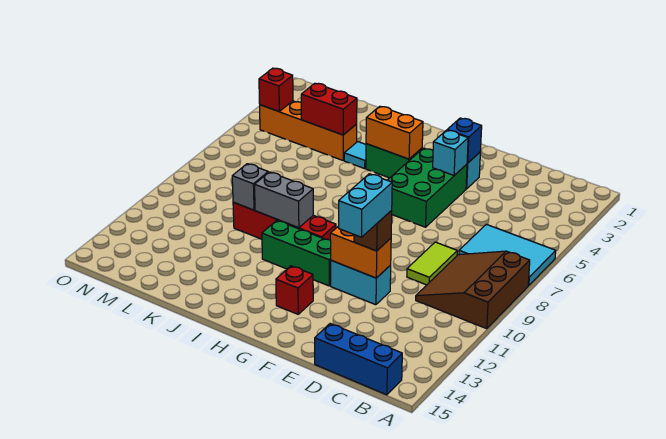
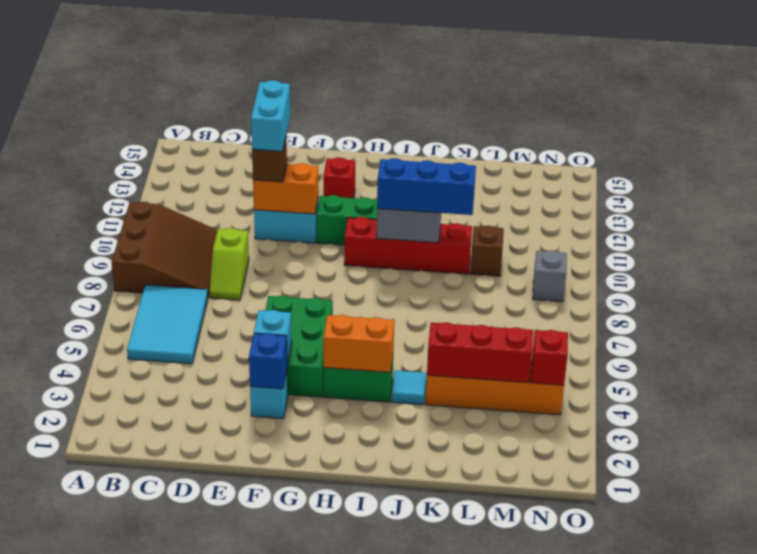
cyan 2x3 tile [459,224,556,286] -> cyan 2x3 tile turned to [127,285,208,364]
blue 1x3 brick [315,324,402,395] -> blue 1x3 brick moved to [377,158,476,215]
lime 1x2 tile [407,242,457,285] -> lime 1x2 slope [210,228,249,300]
red 1x2 brick [301,83,357,135] -> red 1x3 brick [427,322,533,383]
grey 1x1 brick [232,164,268,210] -> grey 1x1 brick moved to [533,250,567,302]
none -> brown 1x1 brick [470,226,504,276]

